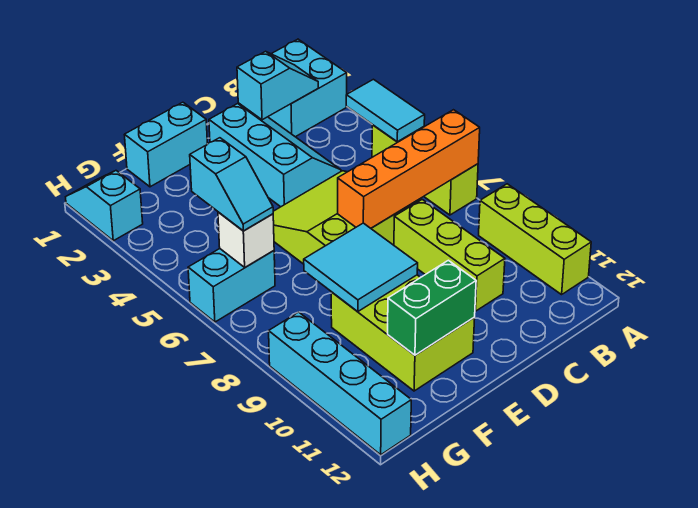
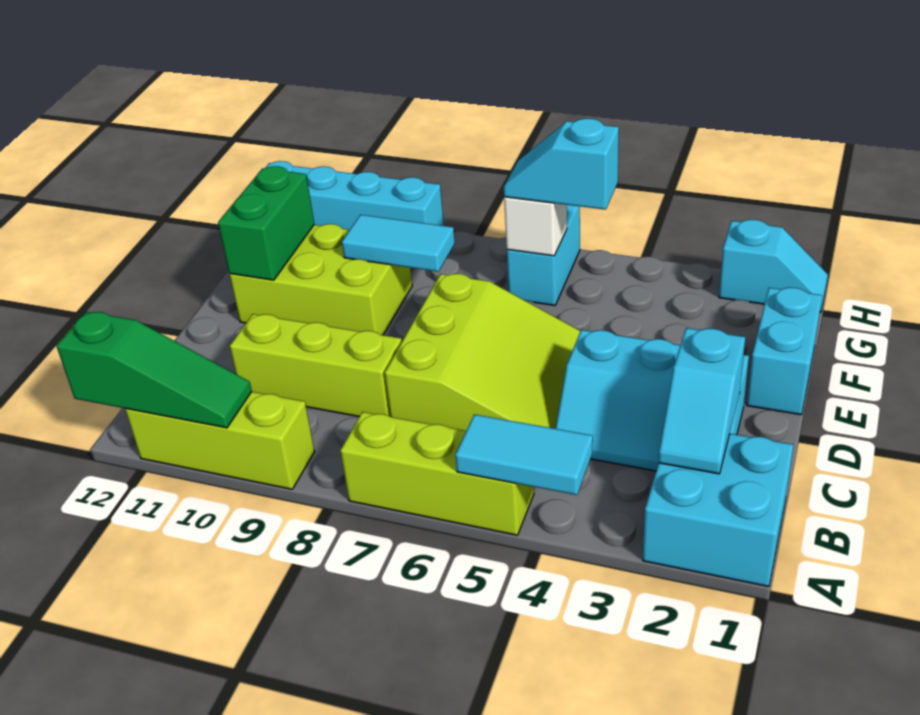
orange 1x4 brick [338,110,480,228] -> none
none -> green 1x3 slope [56,312,252,428]
cyan 2x2 tile [304,223,418,312] -> cyan 1x2 tile [342,215,455,272]

